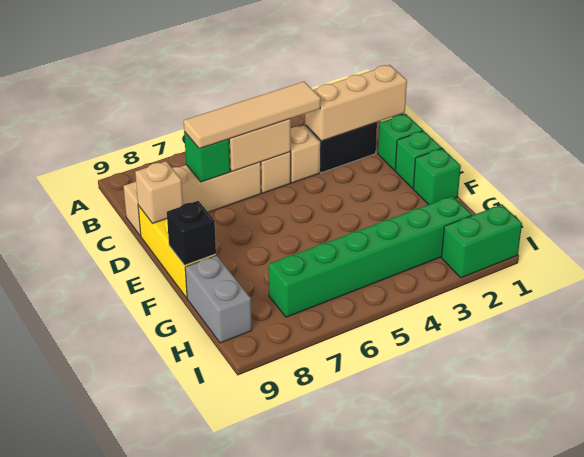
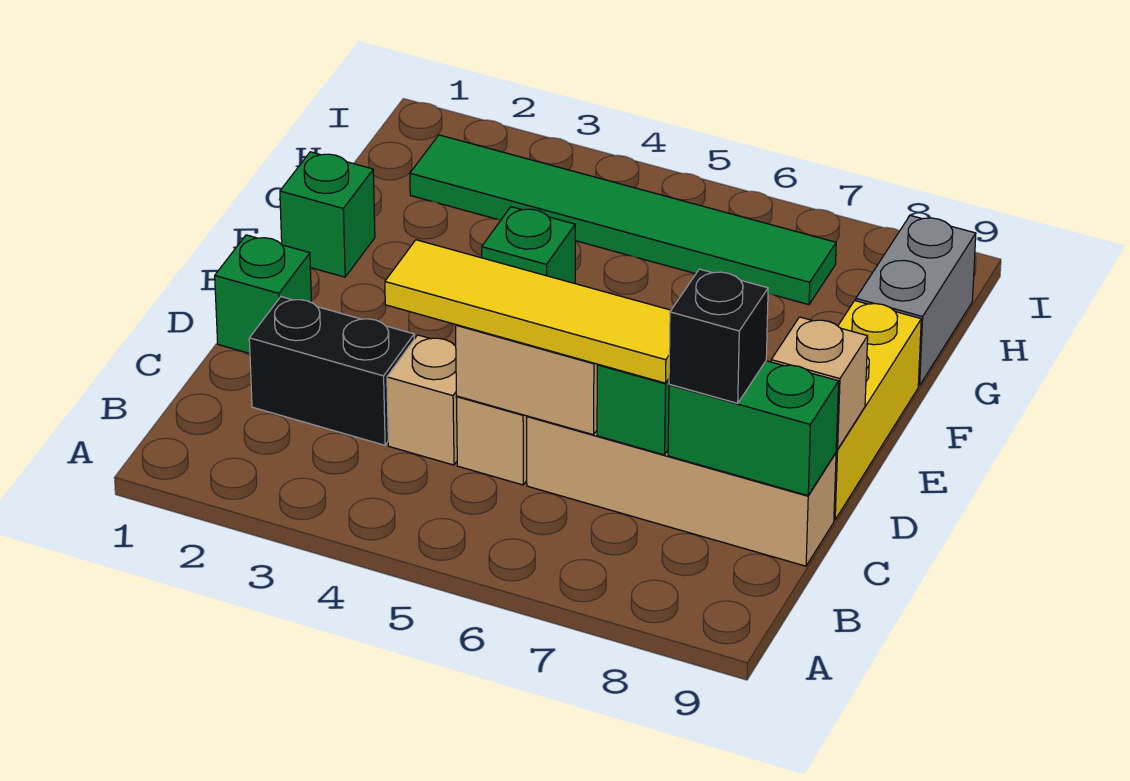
tan 1x3 brick [305,65,407,141] -> none
tan 1x4 tile [184,82,321,149] -> yellow 1x4 tile [385,240,671,383]
green 1x1 brick [395,131,442,189] -> green 1x1 brick moved to [482,207,575,284]
black 1x1 brick [167,201,216,265] -> black 1x1 brick moved to [669,269,768,403]
green 1x6 brick [269,196,472,317] -> green 1x6 tile [410,135,836,305]
green 1x2 brick [442,204,522,278] -> green 1x2 brick moved to [668,361,839,495]

